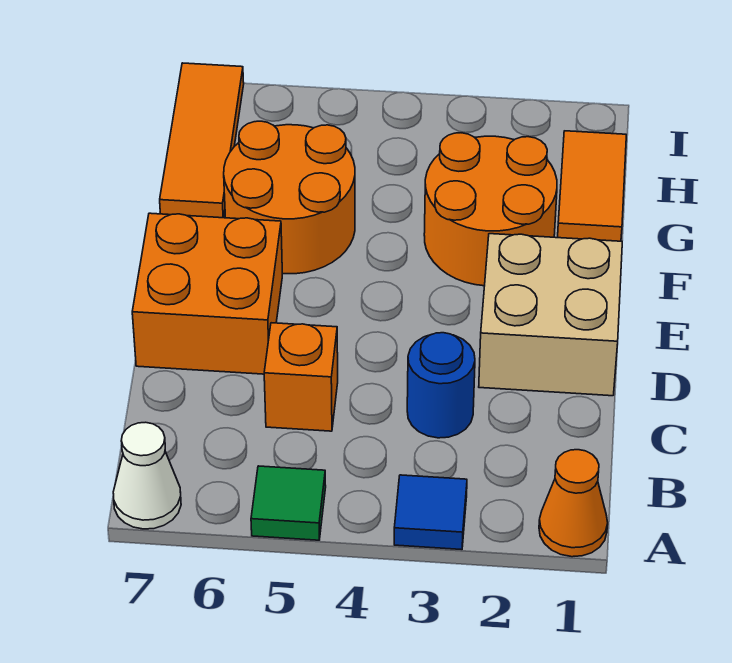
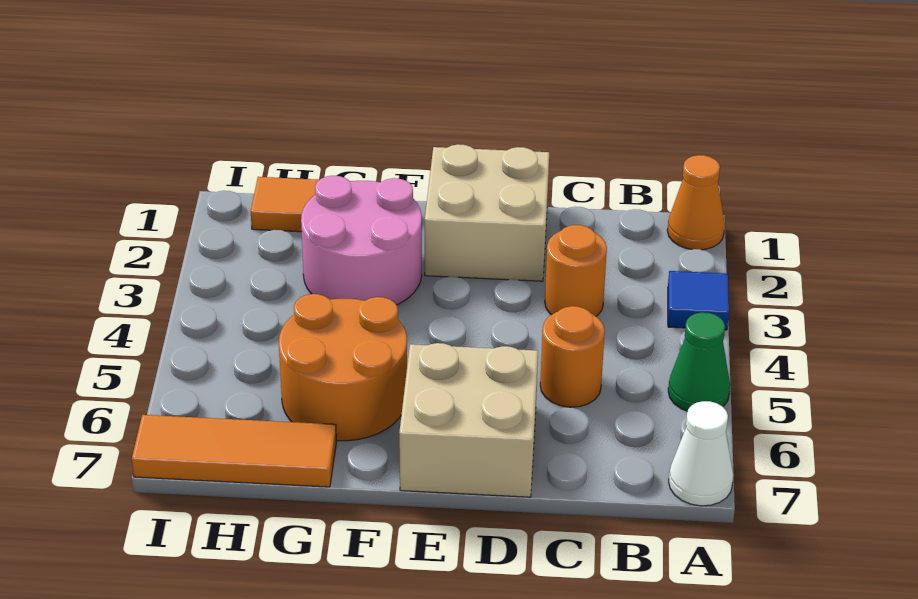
green 1x1 tile [251,466,326,540] -> green 1x1 cone [668,312,730,411]
blue 1x1 round brick [407,333,475,438] -> orange 1x1 round brick [545,225,607,316]
orange 1x1 brick [264,323,338,431] -> orange 1x1 round brick [540,306,605,407]
orange 2x2 brick [132,213,282,374] -> tan 2x2 brick [399,343,538,497]
orange 2x2 round brick [424,133,557,286] -> pink 2x2 round brick [301,176,422,305]

